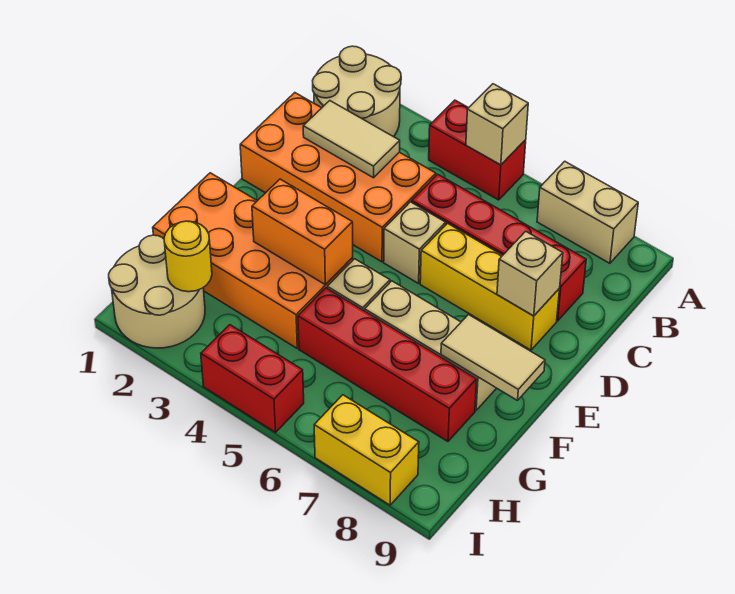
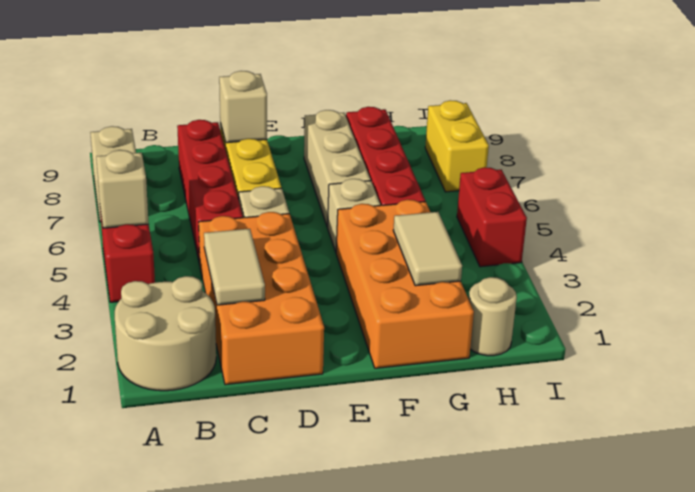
orange 1x2 brick [252,179,353,285] -> none
tan 1x2 tile [441,315,545,401] -> tan 1x2 tile moved to [393,212,462,286]
tan 2x2 round brick [109,235,205,348] -> tan 1x1 round brick [469,277,517,356]
yellow 1x1 round brick [164,221,212,292] -> none

